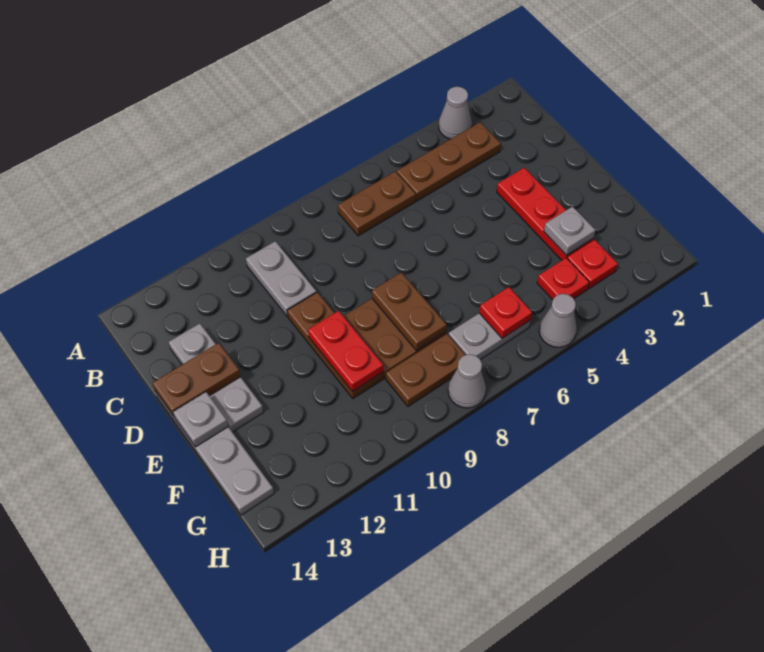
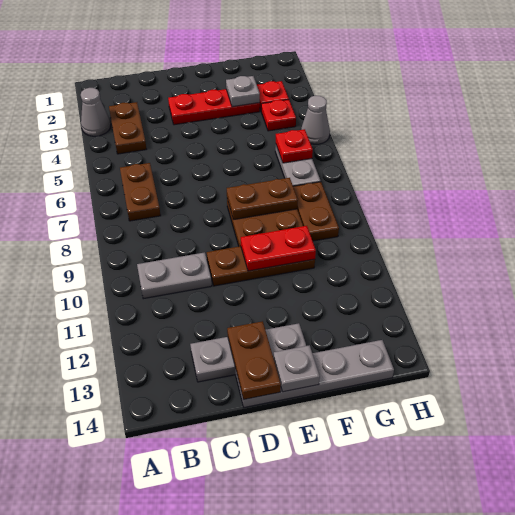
brown 1x3 plate [397,122,501,201] -> brown 1x2 plate [109,102,146,154]
grey 1x1 cone [448,354,486,408] -> none

